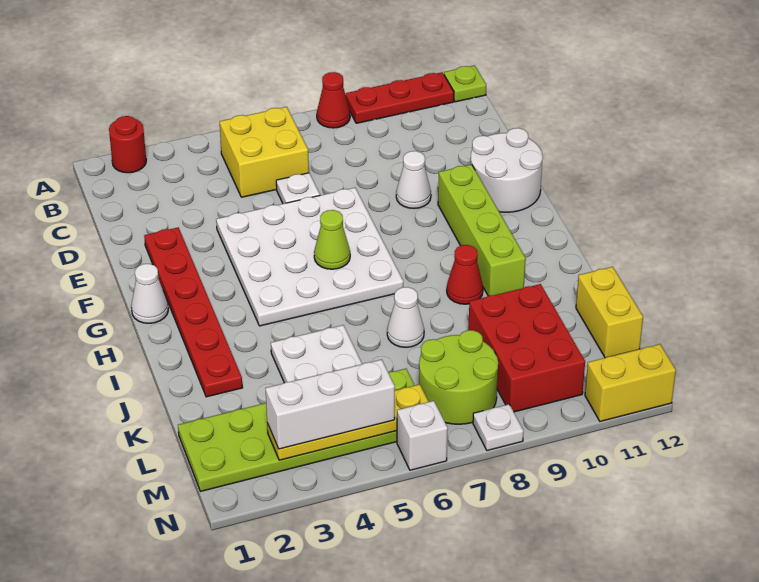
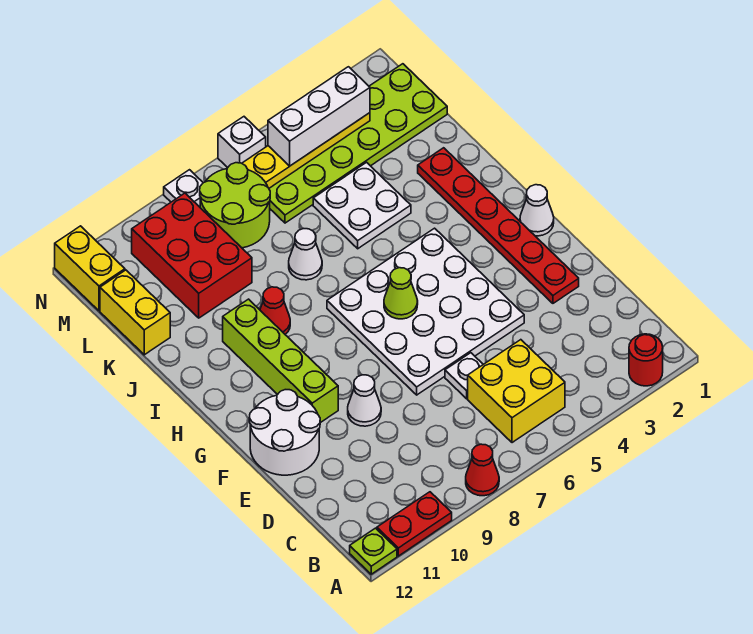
red 1x3 plate [346,72,454,123] -> red 1x2 plate [377,492,452,556]
yellow 1x2 brick [585,344,676,421] -> yellow 1x2 brick turned to [55,226,125,311]

